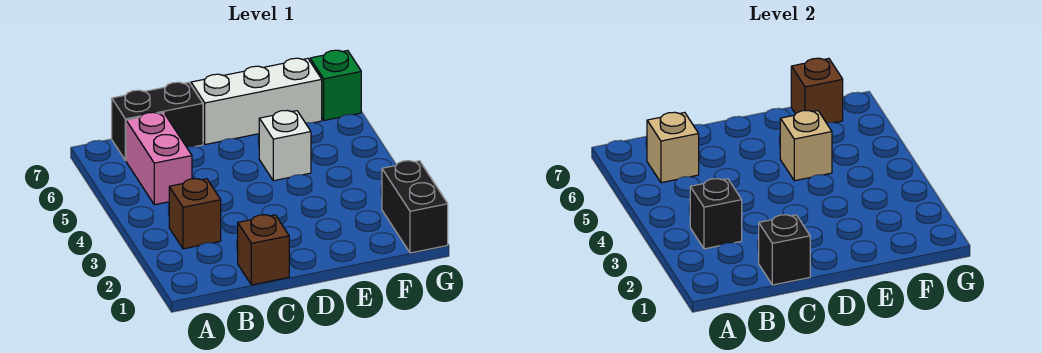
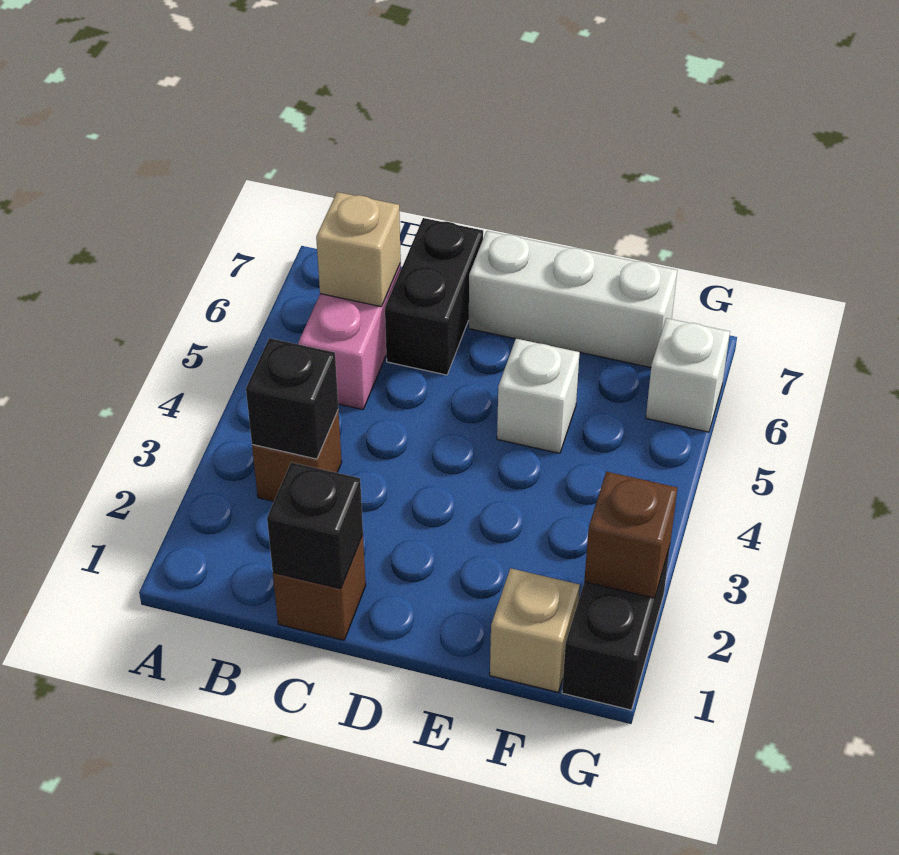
black 1x2 brick [112,82,203,161] -> black 1x2 brick turned to [385,218,483,375]
tan 1x1 brick [780,110,832,181] -> tan 1x1 brick moved to [490,568,580,692]
brown 1x1 brick [791,58,843,123] -> brown 1x1 brick moved to [584,472,677,598]
none -> white 1x1 brick [646,318,730,432]
green 1x1 brick [310,50,361,120] -> none

